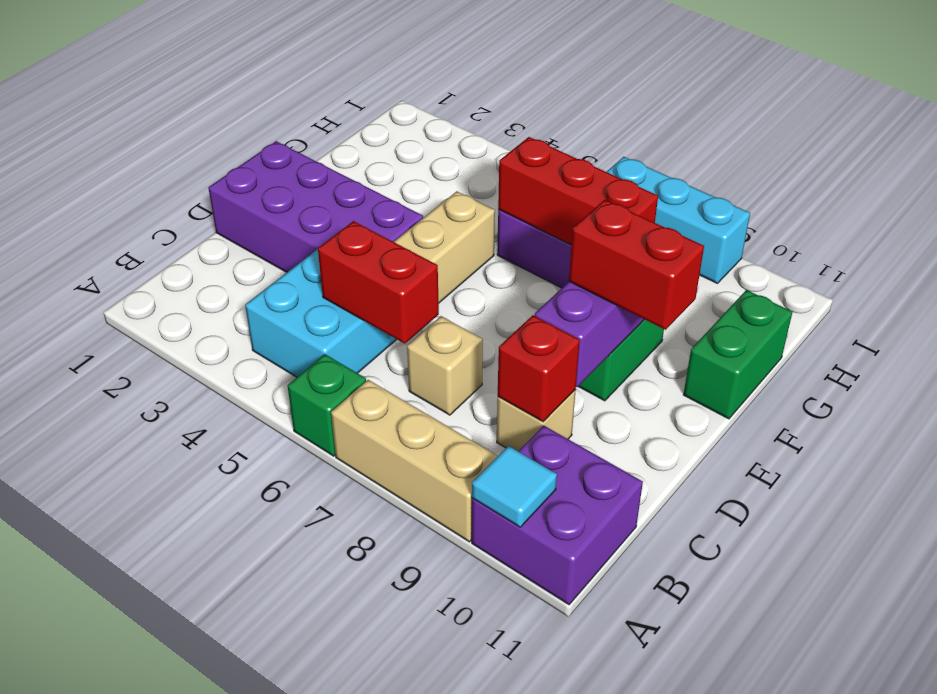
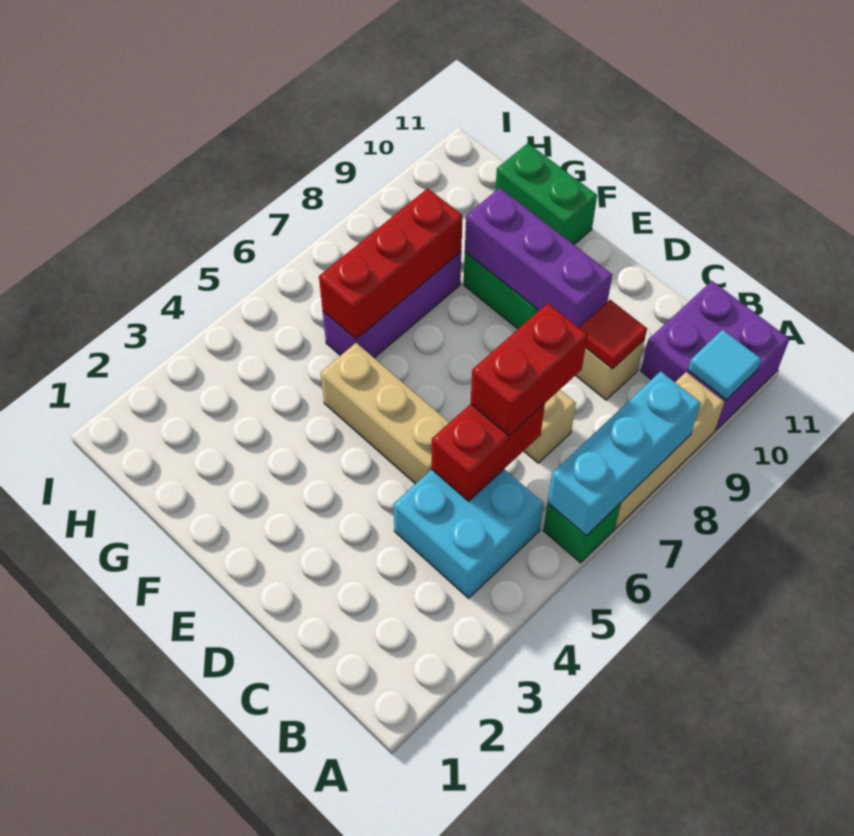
red 1x1 brick [498,315,580,422] -> red 1x1 tile [579,300,647,369]
purple 2x4 brick [208,141,423,272] -> none
red 1x2 brick [569,200,704,330] -> red 1x2 brick moved to [471,303,587,436]
cyan 1x3 brick [607,157,750,283] -> cyan 1x3 brick moved to [548,371,701,535]

